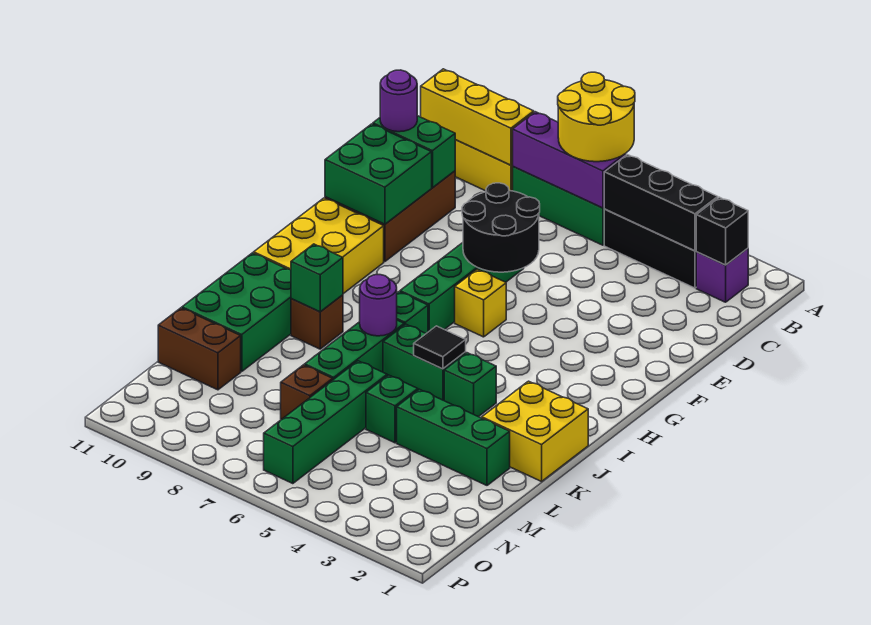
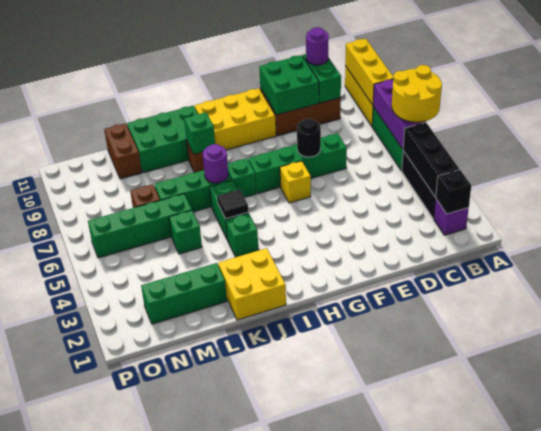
black 2x2 round brick [462,183,540,272] -> black 1x1 round brick [297,119,321,157]
green 1x3 brick [397,389,510,485] -> green 1x3 brick turned to [141,263,227,324]

